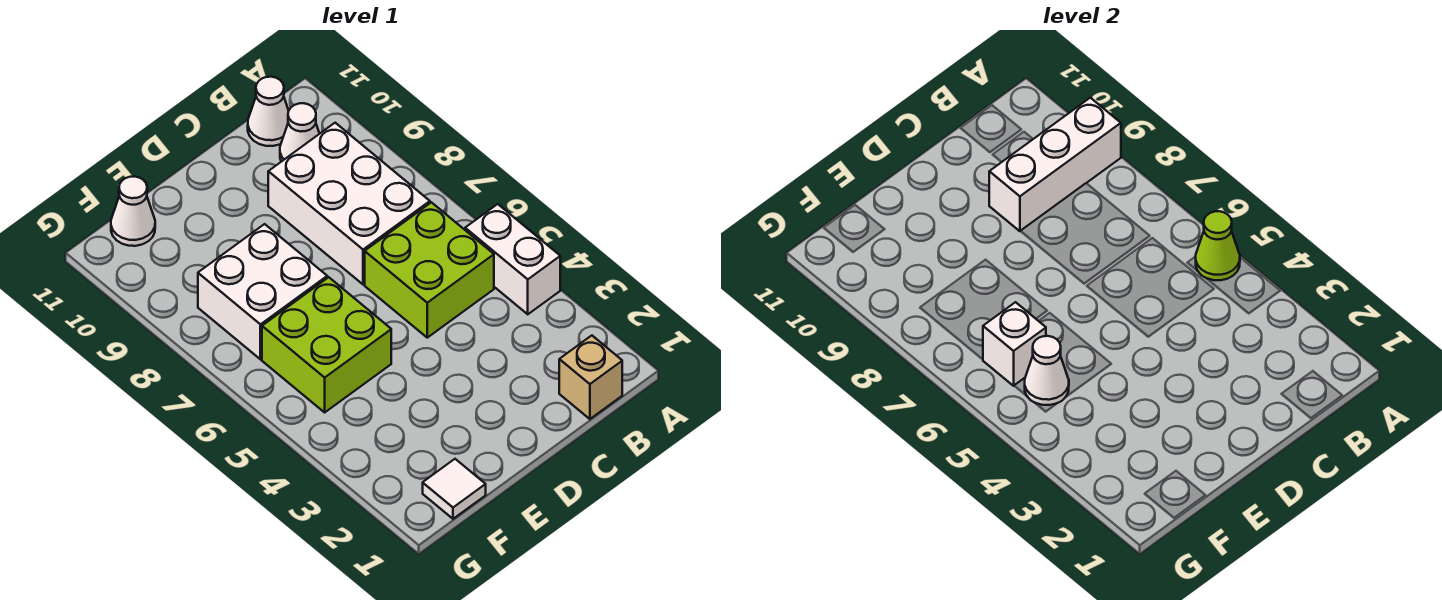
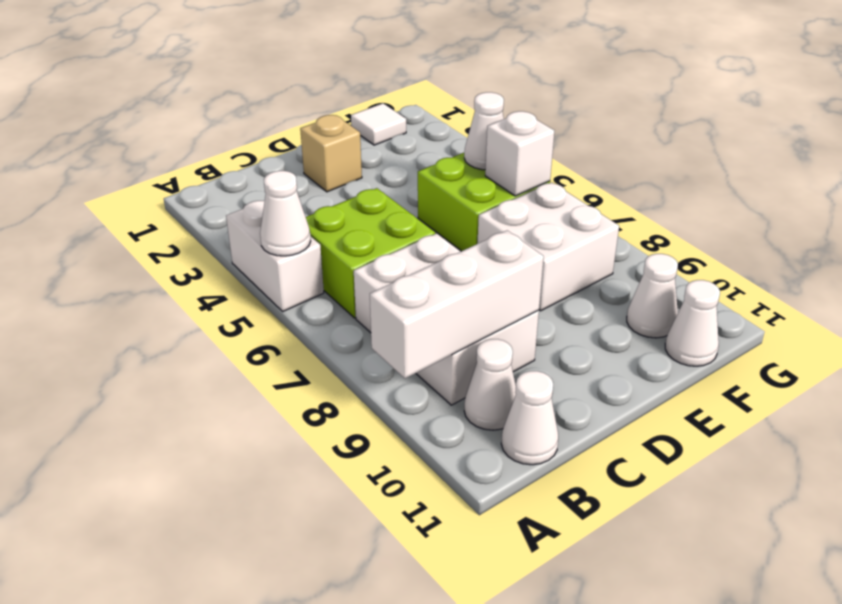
lime 1x1 cone [1196,211,1240,280] -> white 1x1 cone [260,171,311,256]
tan 1x1 brick [559,336,622,419] -> tan 1x1 brick moved to [300,115,362,192]
none -> white 1x1 cone [627,254,678,338]

